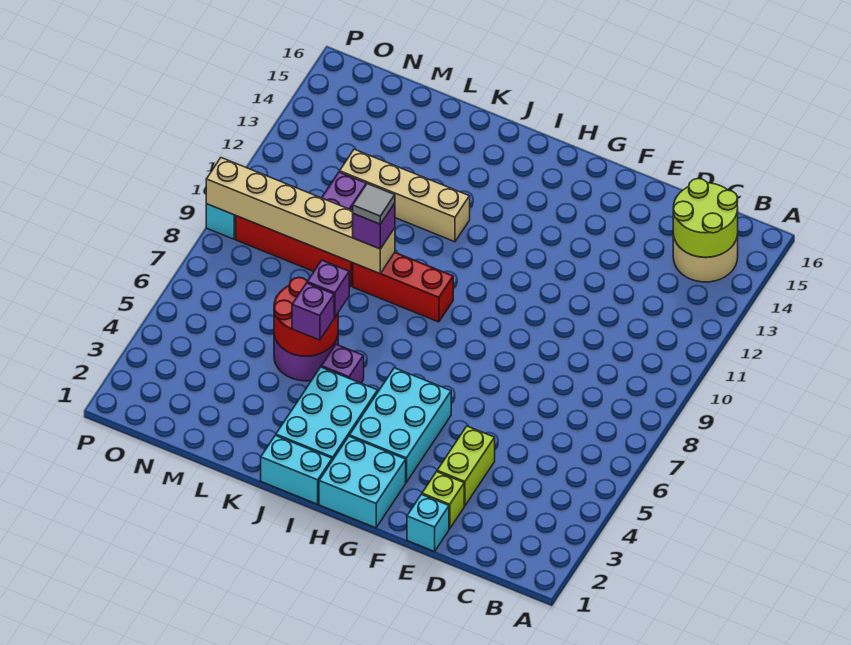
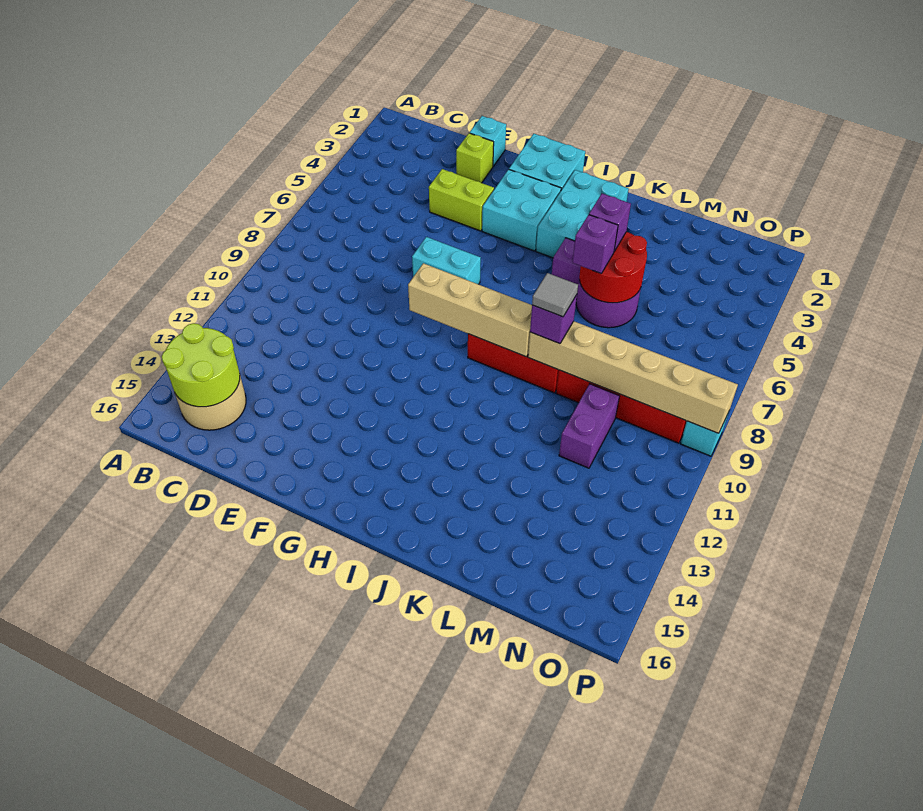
lime 1x2 brick [437,426,495,506] -> lime 1x2 brick turned to [429,169,494,231]
cyan 2x3 brick [349,368,451,482] -> cyan 2x2 brick [482,169,561,251]
cyan 1x2 brick [261,435,332,504] -> cyan 1x2 brick moved to [412,237,481,284]
tan 1x4 brick [340,149,470,242] -> tan 1x4 brick moved to [408,263,532,357]

